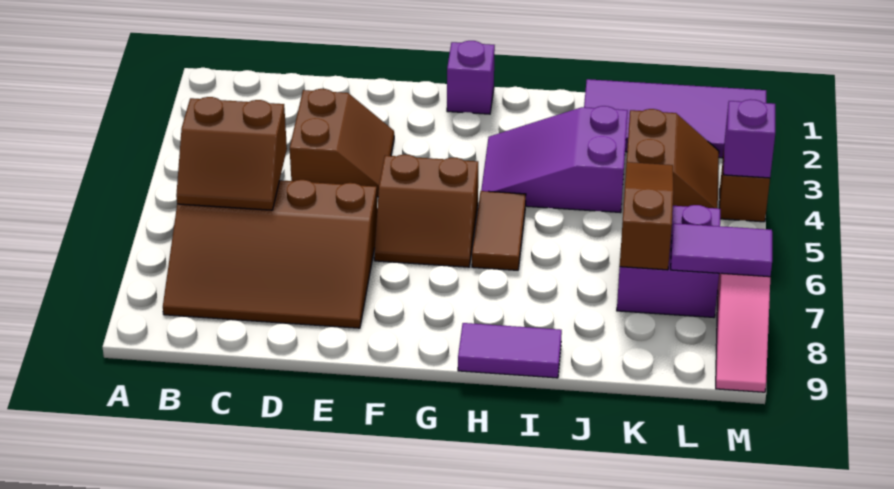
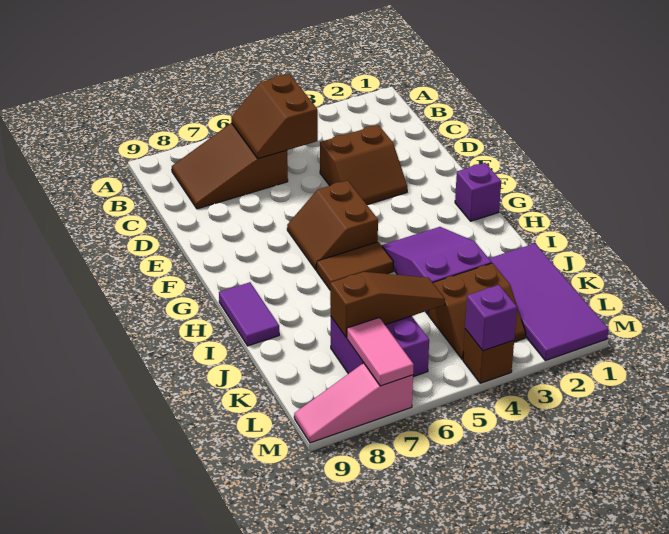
brown 3x4 slope [163,180,377,328] -> brown 2x3 slope [172,123,288,209]
purple 1x2 tile [671,223,772,277] -> pink 1x2 tile [347,318,414,386]

